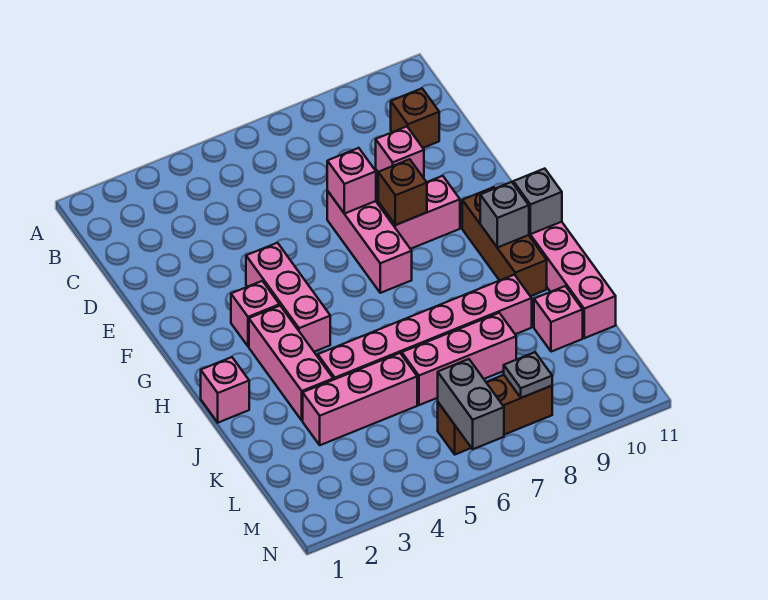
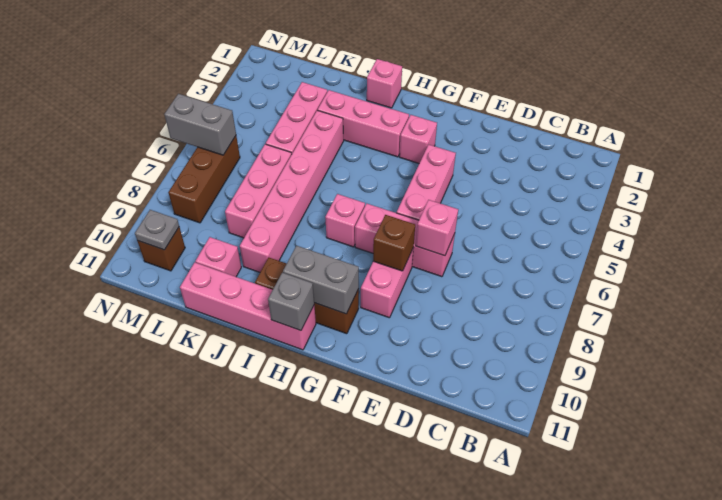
brown 1x1 brick [391,88,439,148] -> brown 1x1 brick moved to [138,227,185,271]
pink 1x1 brick [376,127,424,178] -> pink 1x1 brick moved to [325,194,365,247]
pink 1x3 brick [246,243,330,352] -> pink 1x3 brick turned to [397,145,456,220]
grey 1x1 brick [480,182,529,248] -> grey 1x2 brick [283,246,359,314]
grey 1x1 plate [504,352,552,398] -> grey 1x1 plate moved to [135,210,179,250]

